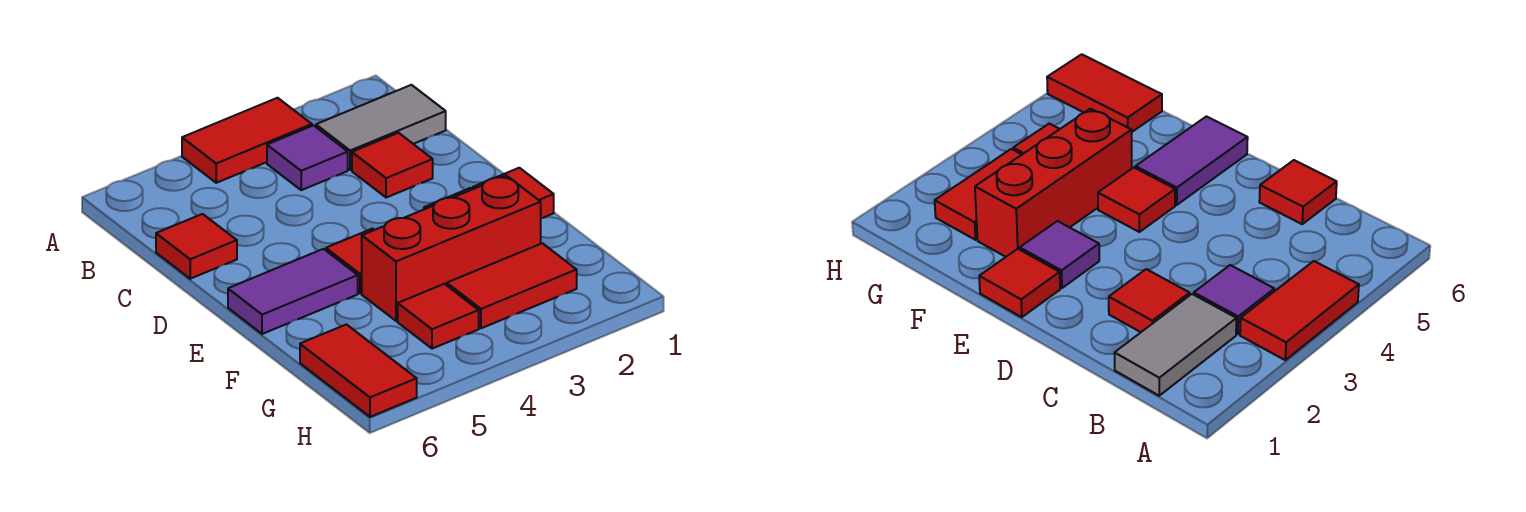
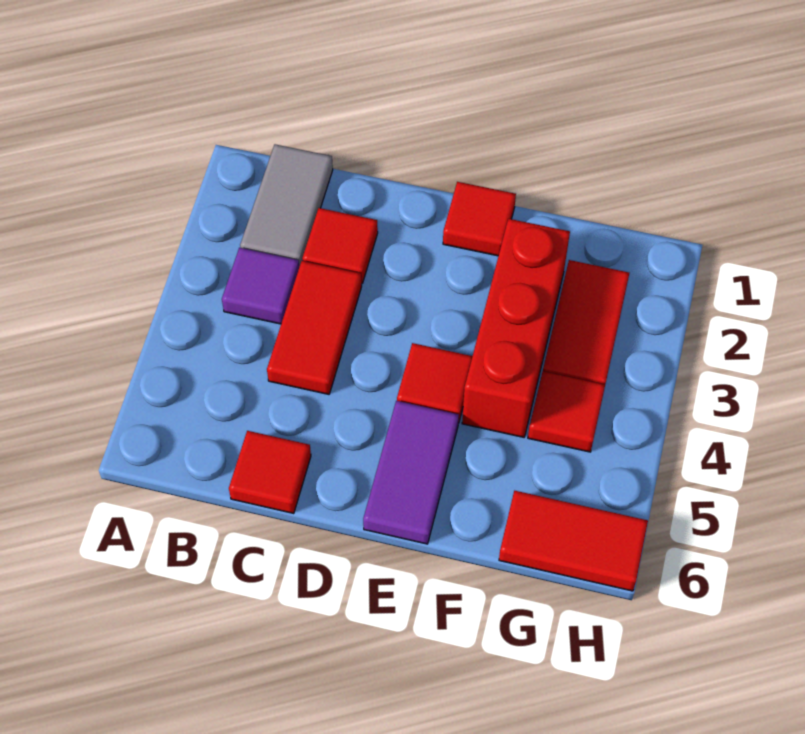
red 1x2 tile [182,98,312,183] -> red 1x2 tile moved to [267,261,362,394]
purple 1x1 tile [1020,221,1099,288] -> none

